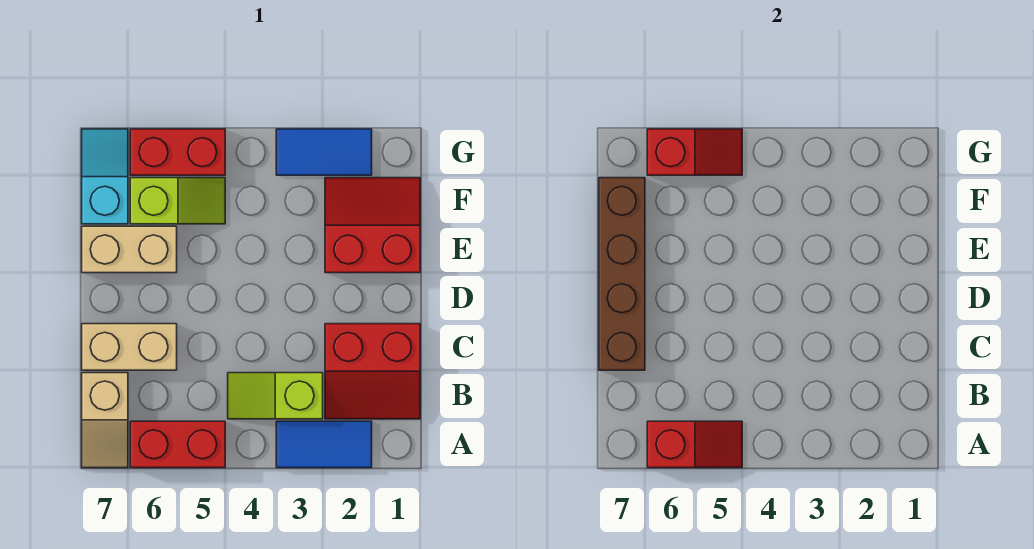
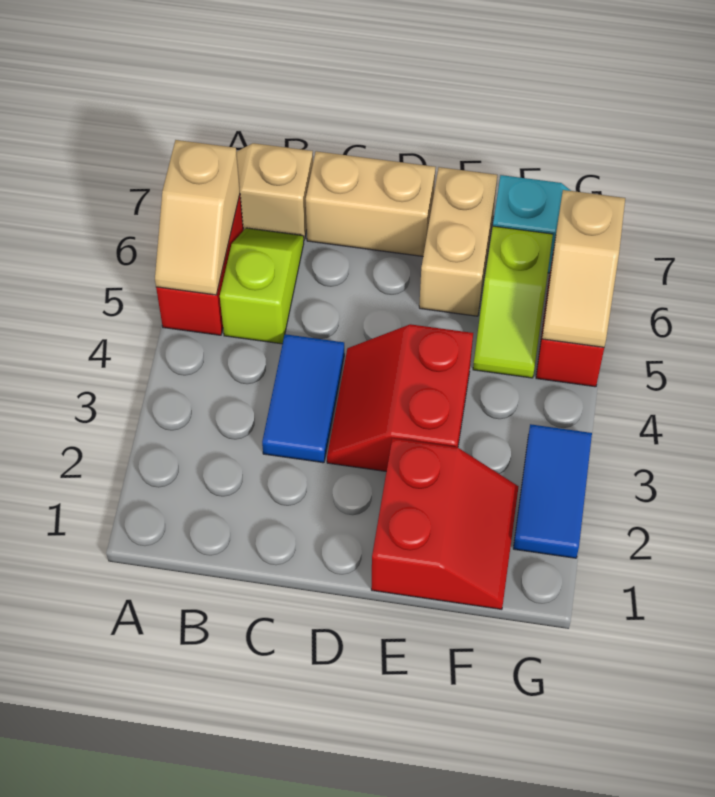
blue 1x2 tile [276,421,372,468] -> blue 1x2 tile moved to [262,334,344,463]
red 1x2 slope [647,421,742,468] -> tan 1x2 slope [155,140,240,295]
red 2x2 slope [325,324,420,419] -> red 2x2 slope moved to [327,324,473,471]
lime 1x2 slope [228,373,323,419] -> lime 1x2 slope moved to [220,228,304,344]
tan 1x2 brick [82,324,177,370] -> tan 1x2 brick turned to [306,151,436,256]
brown 1x4 brick [599,178,645,370] -> none
red 1x2 slope [647,129,742,175] -> tan 1x2 slope [542,190,625,347]

